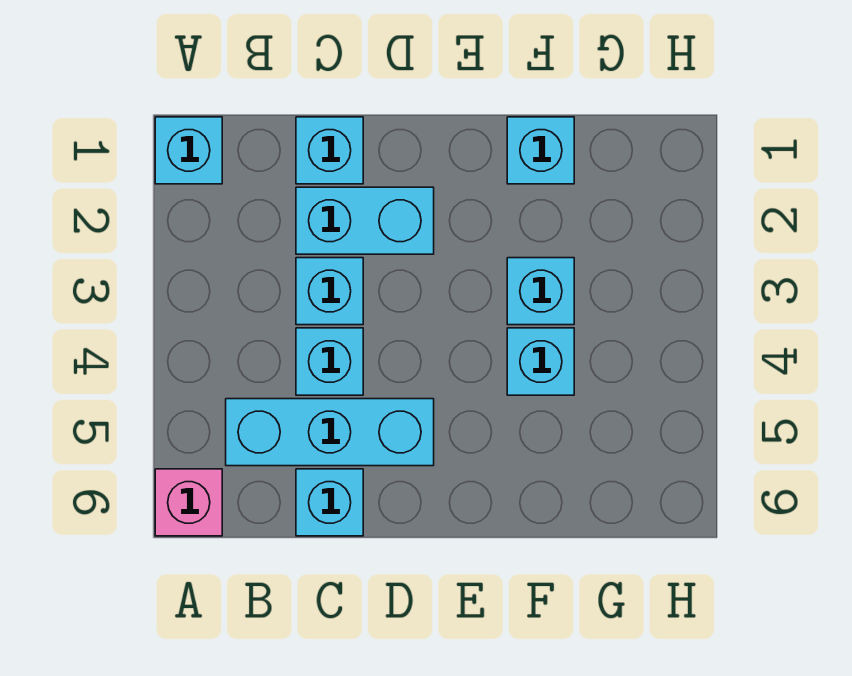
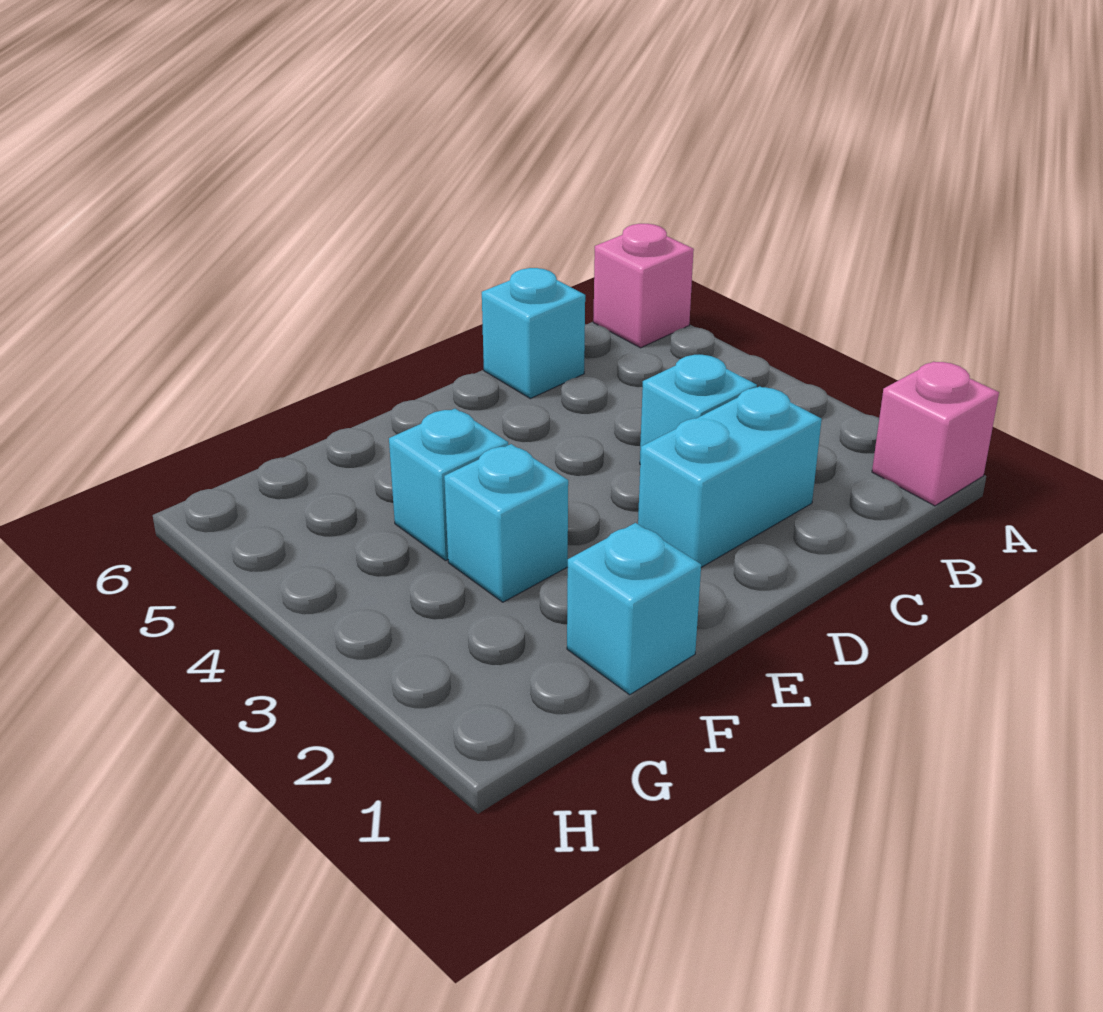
cyan 1x1 brick [155,117,222,184] -> pink 1x1 brick [872,362,999,506]
cyan 1x3 brick [226,399,434,466] -> none
cyan 1x1 brick [296,117,363,184] -> none
cyan 1x1 brick [296,328,363,395] -> none

